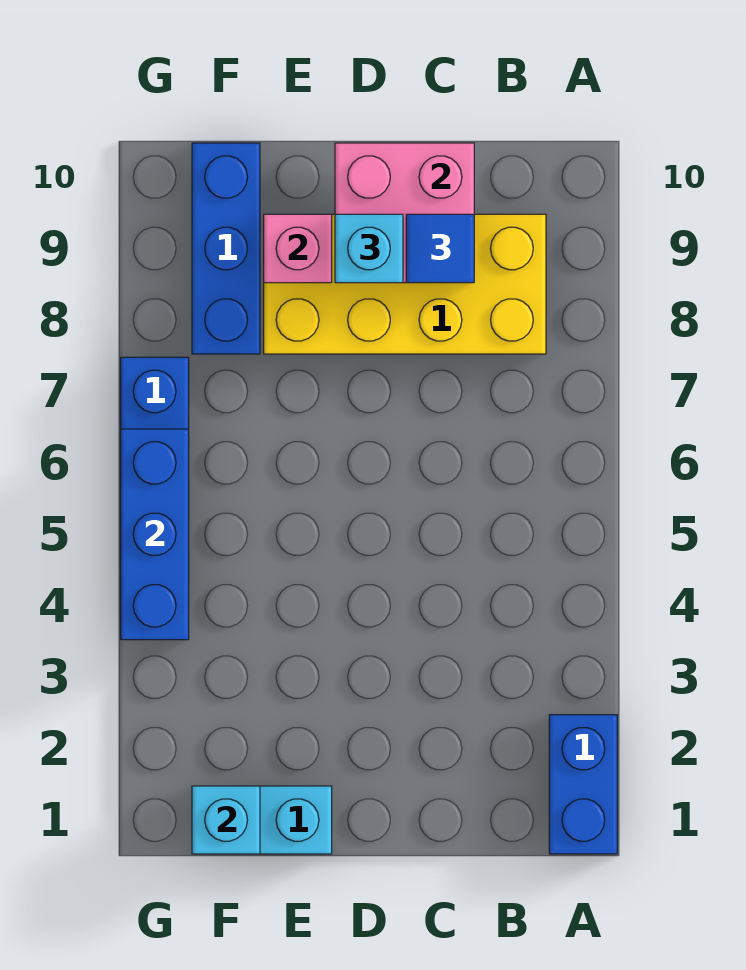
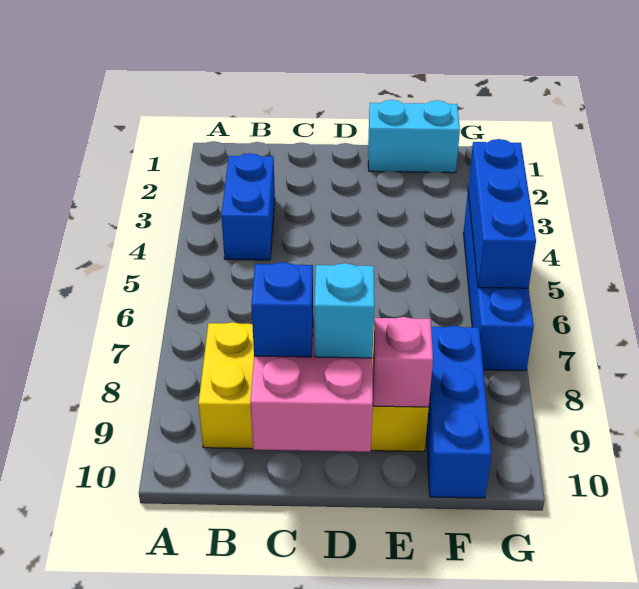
blue 1x2 brick [549,715,617,854] -> blue 1x2 brick moved to [221,153,275,260]
blue 1x1 tile [406,214,474,283] -> blue 1x1 brick [251,262,313,357]
cyan 1x1 brick [192,786,260,854] -> none

